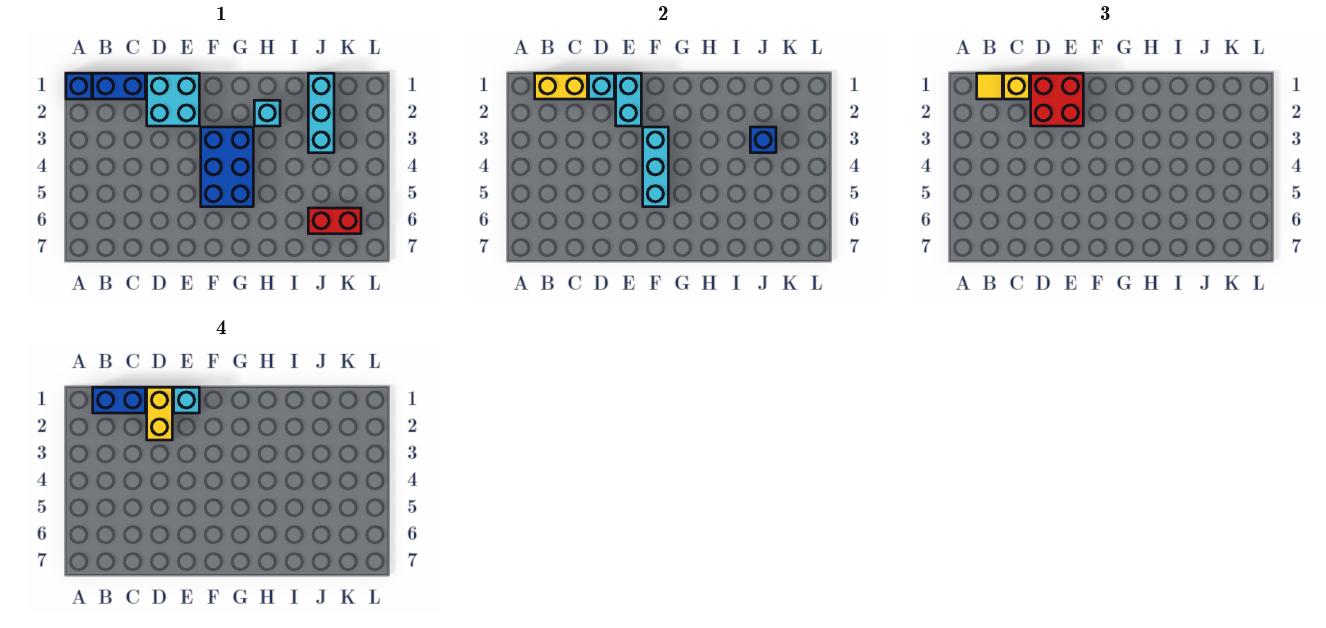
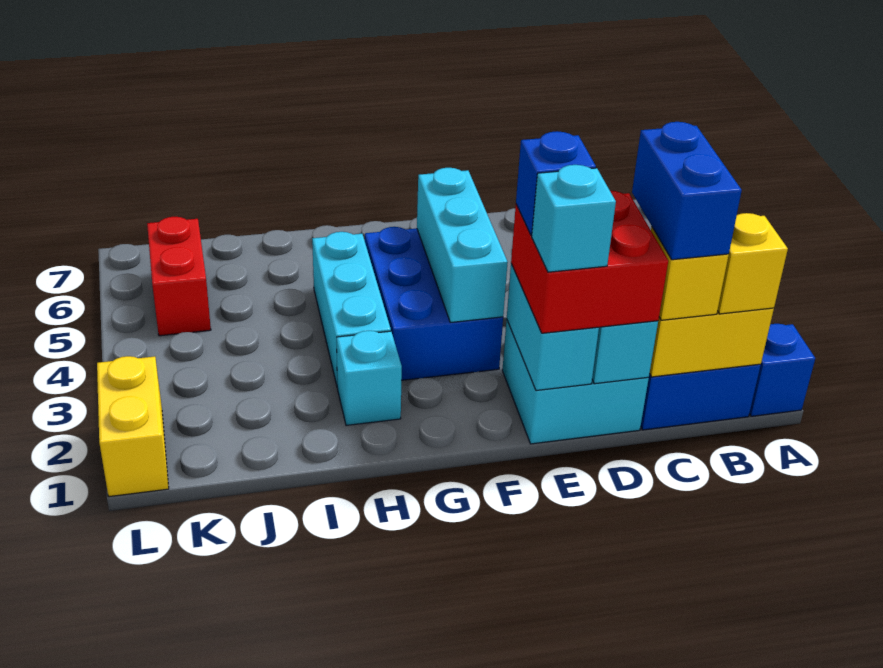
yellow 1x1 tile [977,73,1002,99] -> yellow 1x1 brick [717,213,788,314]
blue 1x2 brick [93,387,145,413] -> blue 1x2 brick turned to [632,122,742,260]
yellow 1x2 brick [147,387,172,440] -> yellow 1x2 brick moved to [97,356,169,497]
cyan 1x3 brick [308,73,334,153] -> cyan 1x3 brick moved to [312,232,391,385]
blue 1x1 brick [750,127,776,153] -> blue 1x1 brick moved to [516,131,596,236]
red 1x2 brick [308,208,361,234] -> red 1x2 brick turned to [147,217,211,336]

